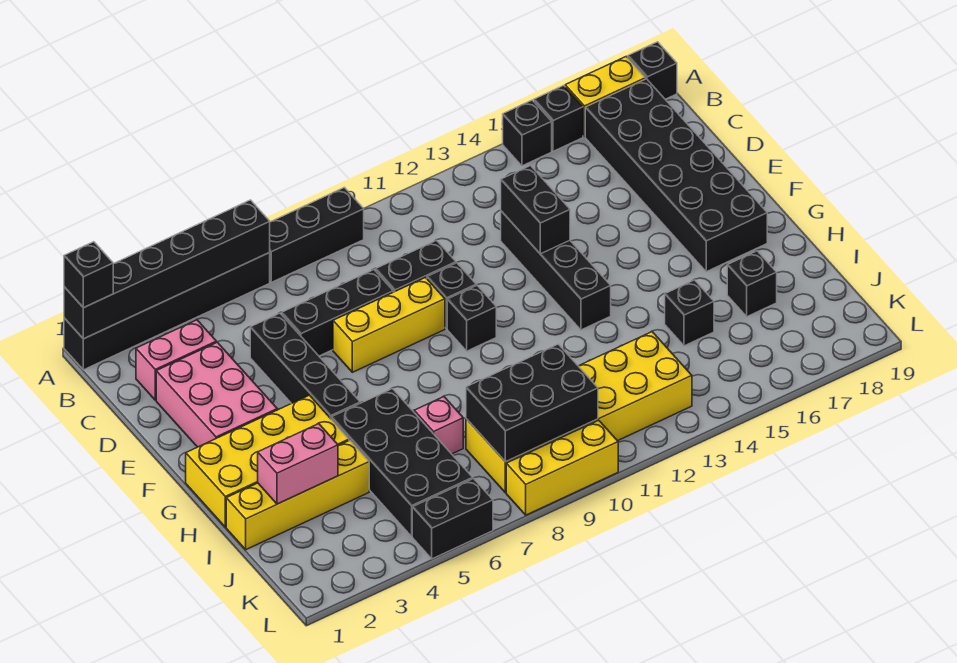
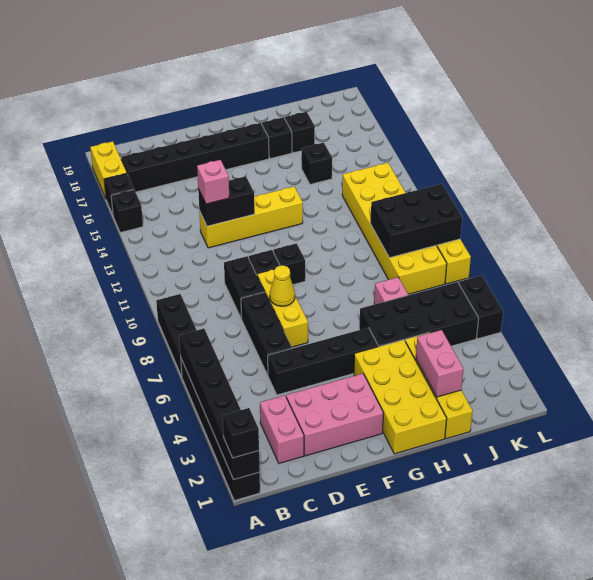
black 1x1 brick [628,42,677,99] -> black 1x1 brick moved to [262,117,292,159]
black 2x6 brick [585,79,767,272] -> black 1x6 brick [121,123,269,192]
black 1x4 brick [501,211,611,330] -> yellow 1x4 brick [199,187,303,248]
none -> pink 1x1 brick [197,160,229,204]
none -> yellow 1x1 cone [270,265,295,306]
black 2x3 brick [466,344,598,462] -> black 2x3 brick turned to [370,184,462,258]

